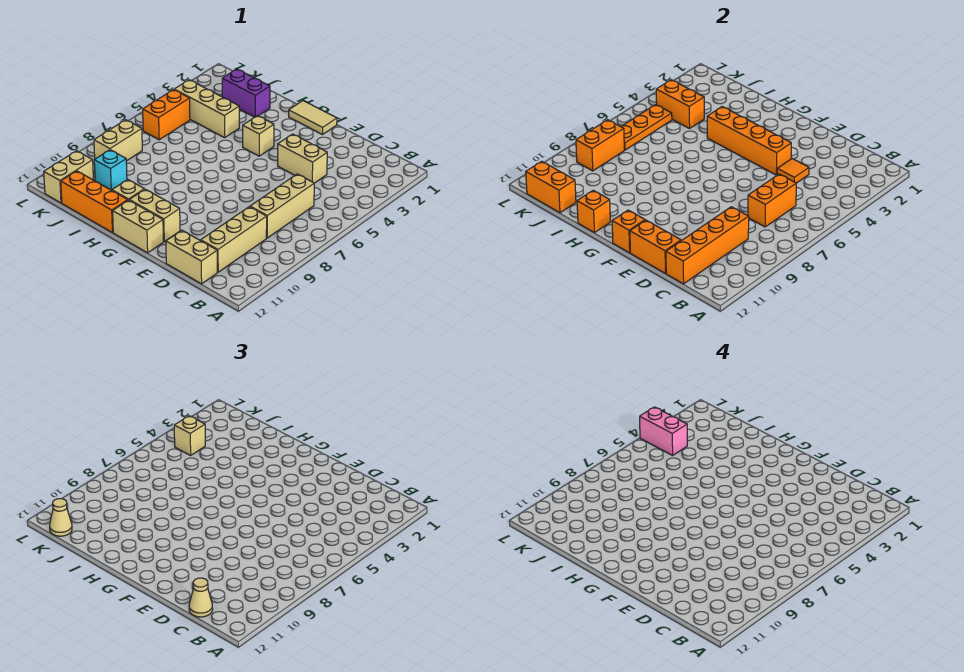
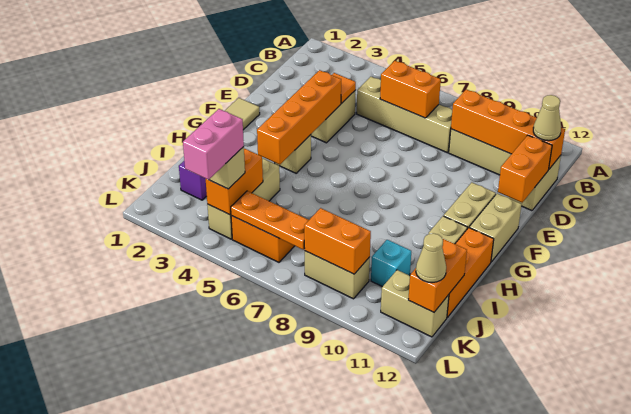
tan 1x3 brick [250,174,314,238] -> tan 1x4 brick [357,77,452,153]
orange 1x1 brick [612,210,645,253] -> none
orange 1x1 brick [577,190,610,233] -> none

